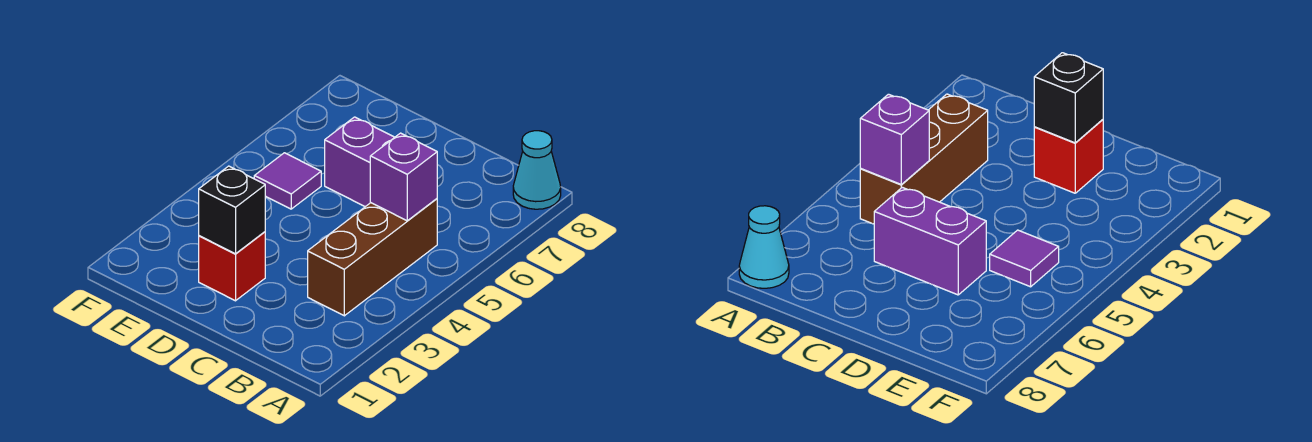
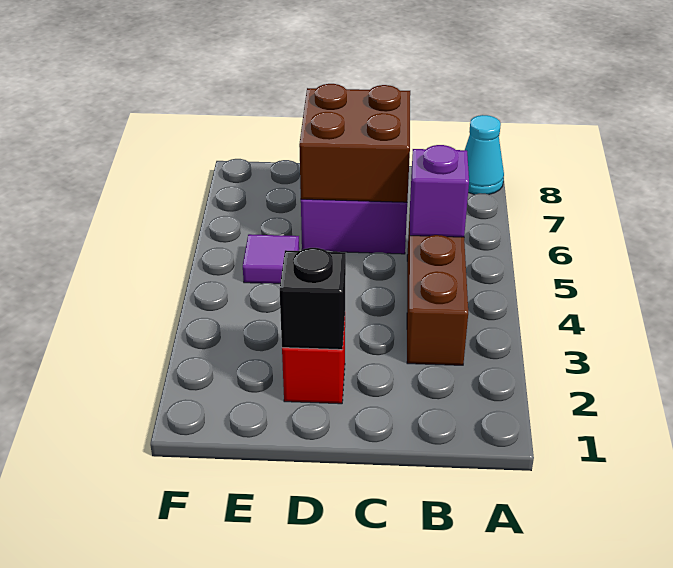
none -> brown 2x2 brick [299,84,410,202]

